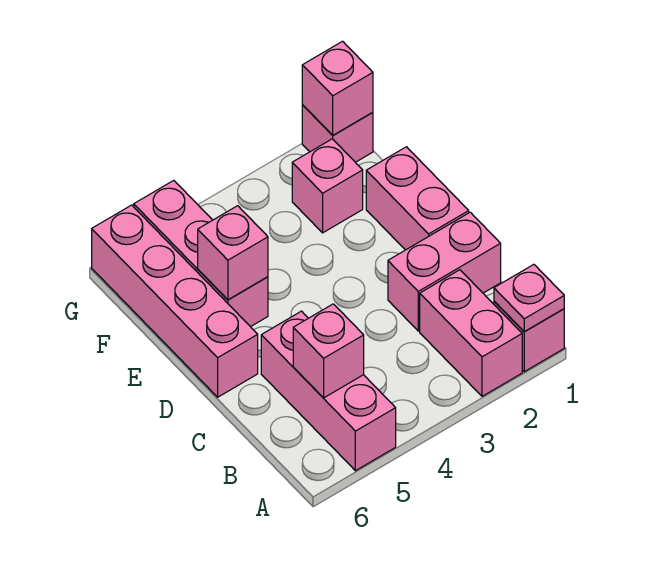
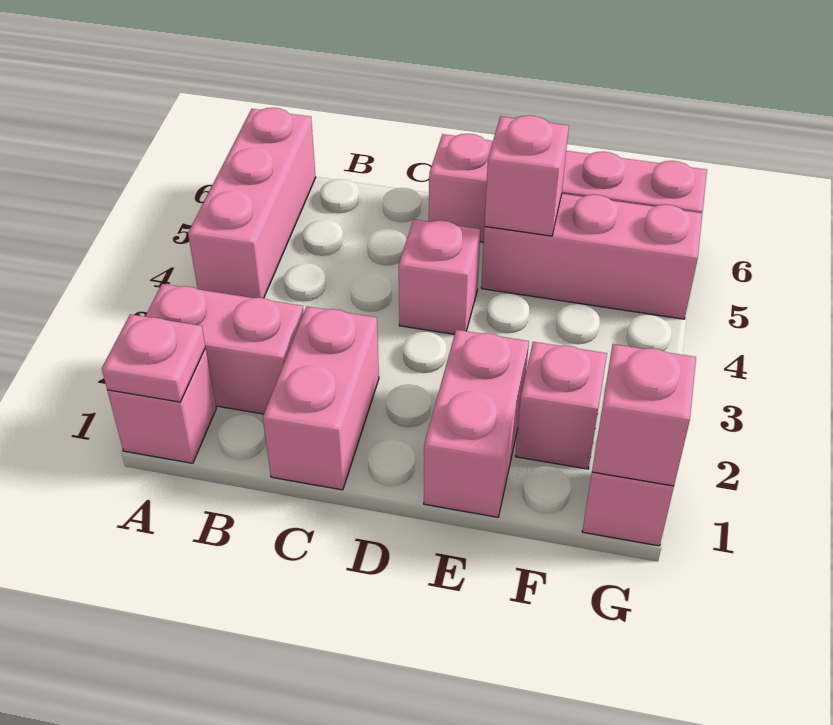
pink 1x3 brick [261,311,396,471] -> pink 1x3 brick turned to [188,108,316,298]
pink 1x1 brick [293,304,364,398] -> pink 1x1 brick moved to [399,219,480,334]
pink 1x2 brick [366,147,469,250] -> pink 1x2 brick turned to [424,330,529,517]

